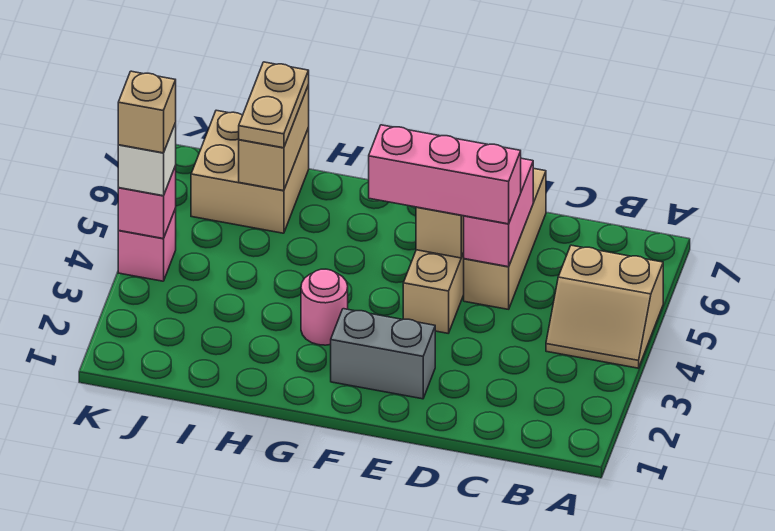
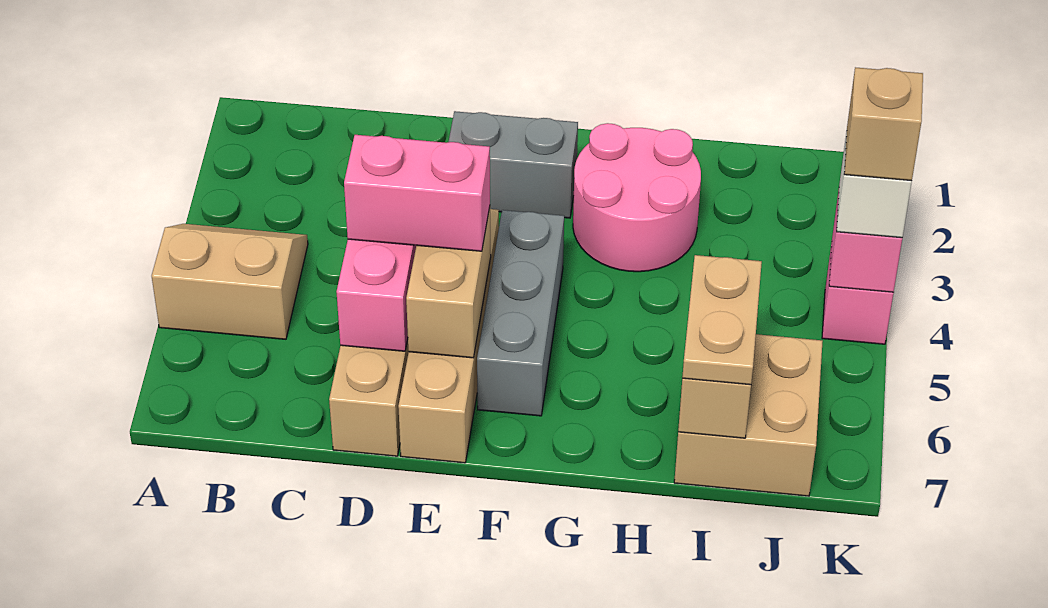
pink 1x3 brick [369,125,521,224] -> pink 1x2 brick [344,135,490,251]
none -> grey 1x3 brick [477,210,564,416]
pink 1x1 round brick [301,269,348,345] -> pink 2x2 round brick [573,123,701,272]

